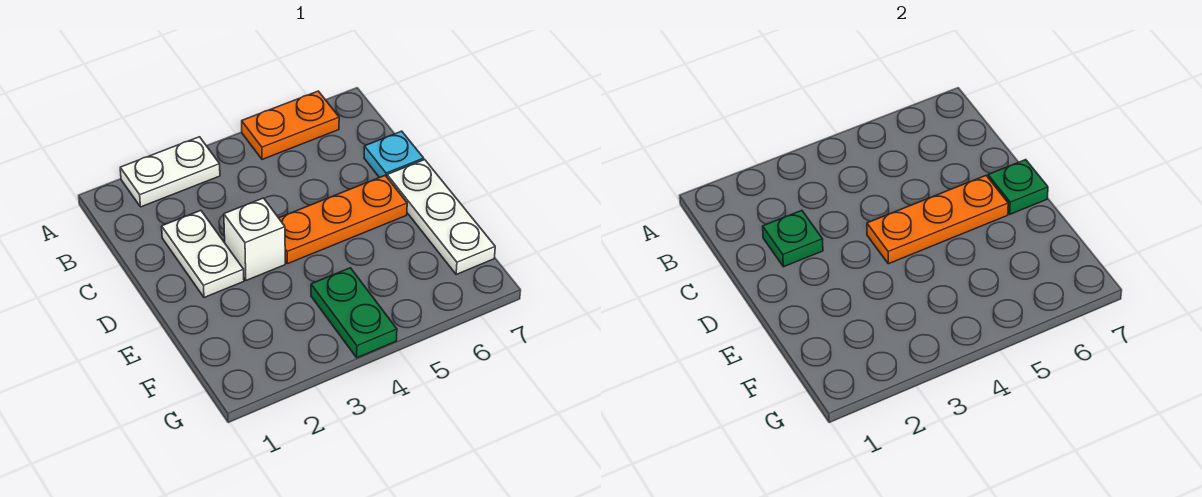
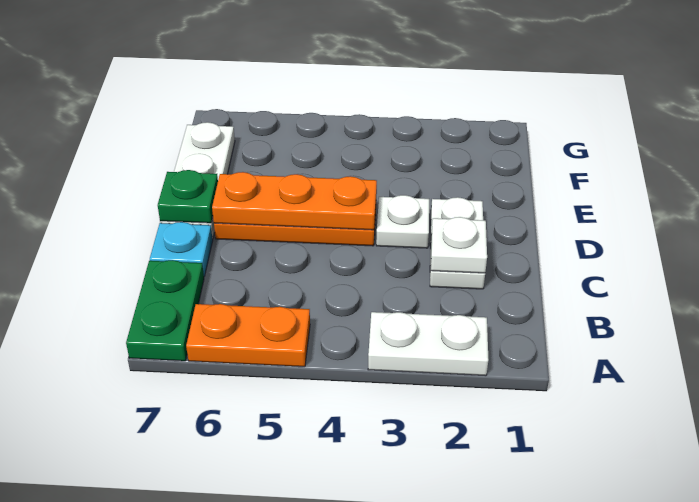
green 1x1 plate [763,211,823,267] -> white 1x1 plate [431,217,487,273]
white 1x1 brick [224,198,285,280] -> white 1x1 plate [376,195,429,248]
green 1x2 plate [311,268,397,358] -> green 1x2 plate moved to [126,260,204,361]

